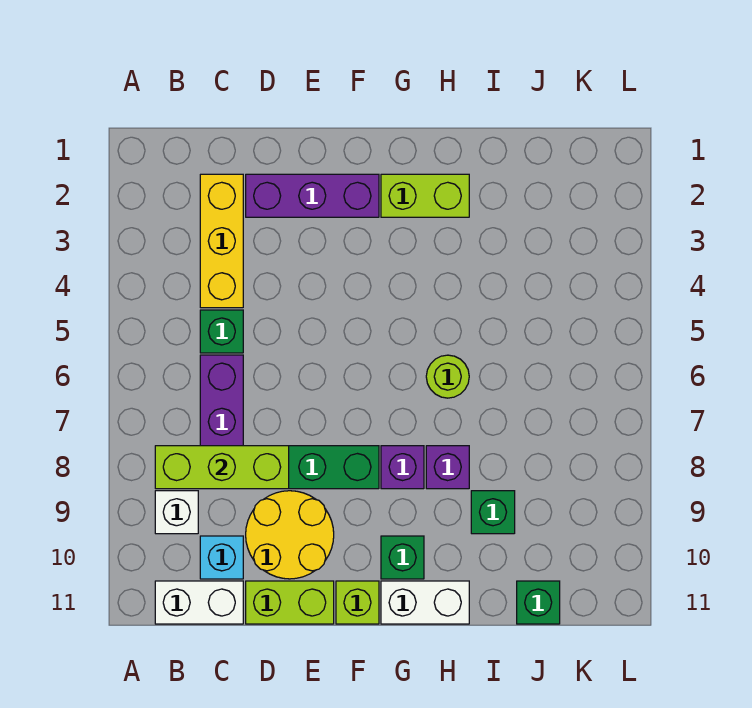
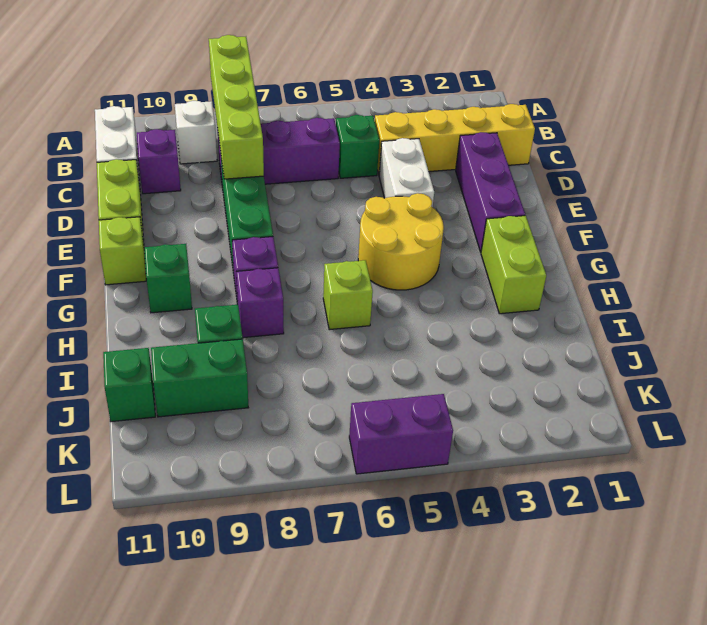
lime 1x3 brick [155,446,289,489] -> lime 1x4 brick [209,35,264,179]
yellow 1x3 brick [200,174,243,308] -> yellow 1x4 brick [375,104,535,174]
cyan 1x1 brick [200,536,243,579] -> purple 1x1 brick [137,129,181,194]
yellow 2x2 round brick [246,491,334,579] -> yellow 2x2 round brick moved to [358,193,444,290]
white 1x2 brick [381,581,469,624] -> white 1x2 brick moved to [379,138,434,207]
lime 1x1 round brick [426,355,469,398] -> lime 1x1 brick [323,260,373,330]
none -> green 1x2 brick [151,339,248,417]
none -> purple 1x2 brick [349,394,453,474]

